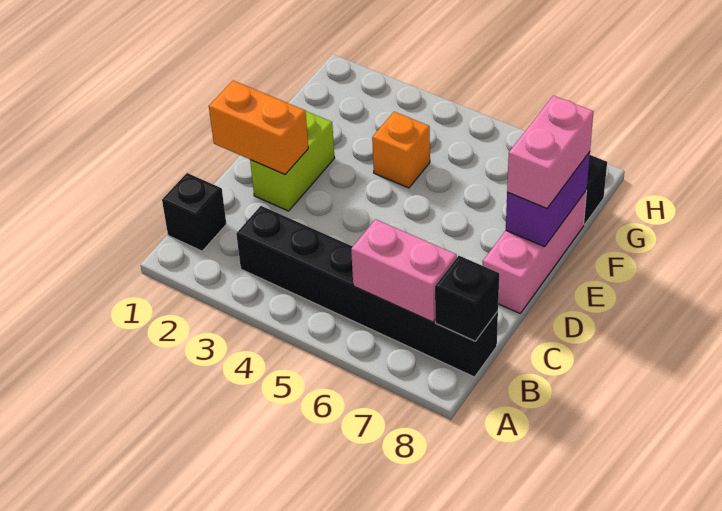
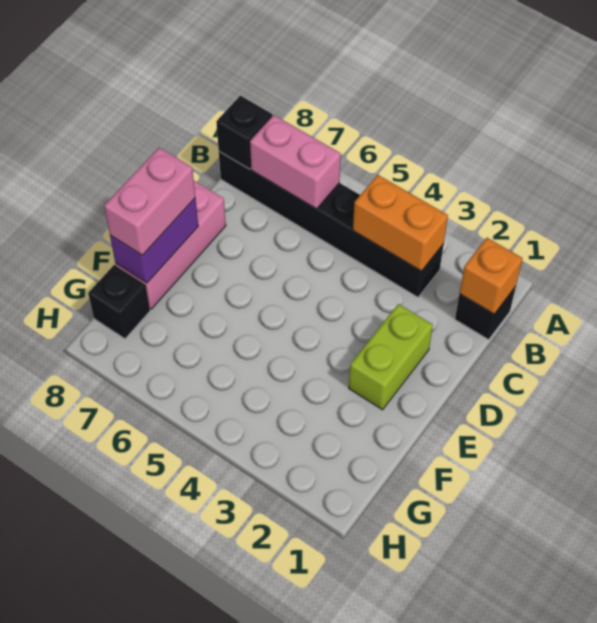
orange 1x2 brick [209,81,308,175] -> orange 1x2 brick moved to [353,175,448,271]
orange 1x1 brick [372,112,430,188] -> orange 1x1 brick moved to [460,238,522,314]

